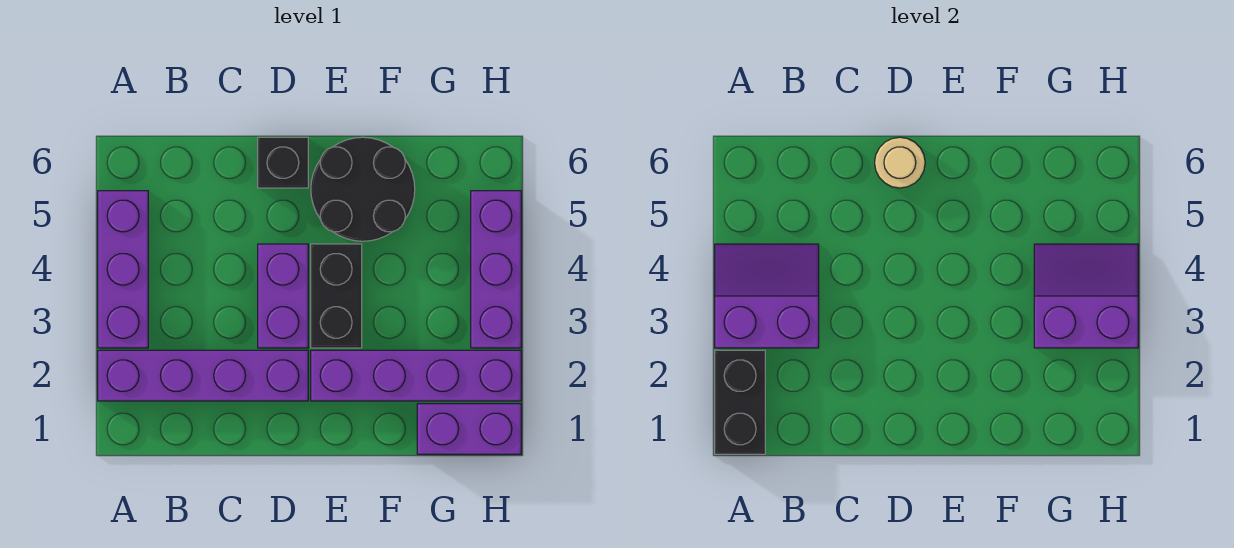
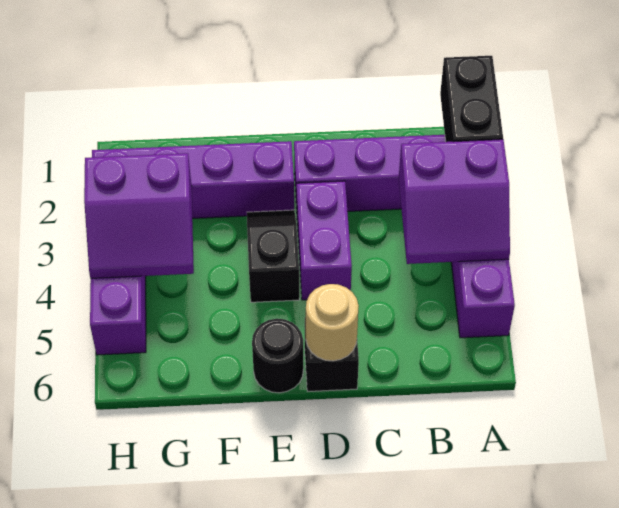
black 1x2 brick [311,244,362,348] -> black 1x2 slope [247,210,299,302]
black 2x2 round brick [311,137,415,241] -> black 1x1 round brick [252,319,303,393]
purple 1x2 brick [417,404,521,454] -> none

